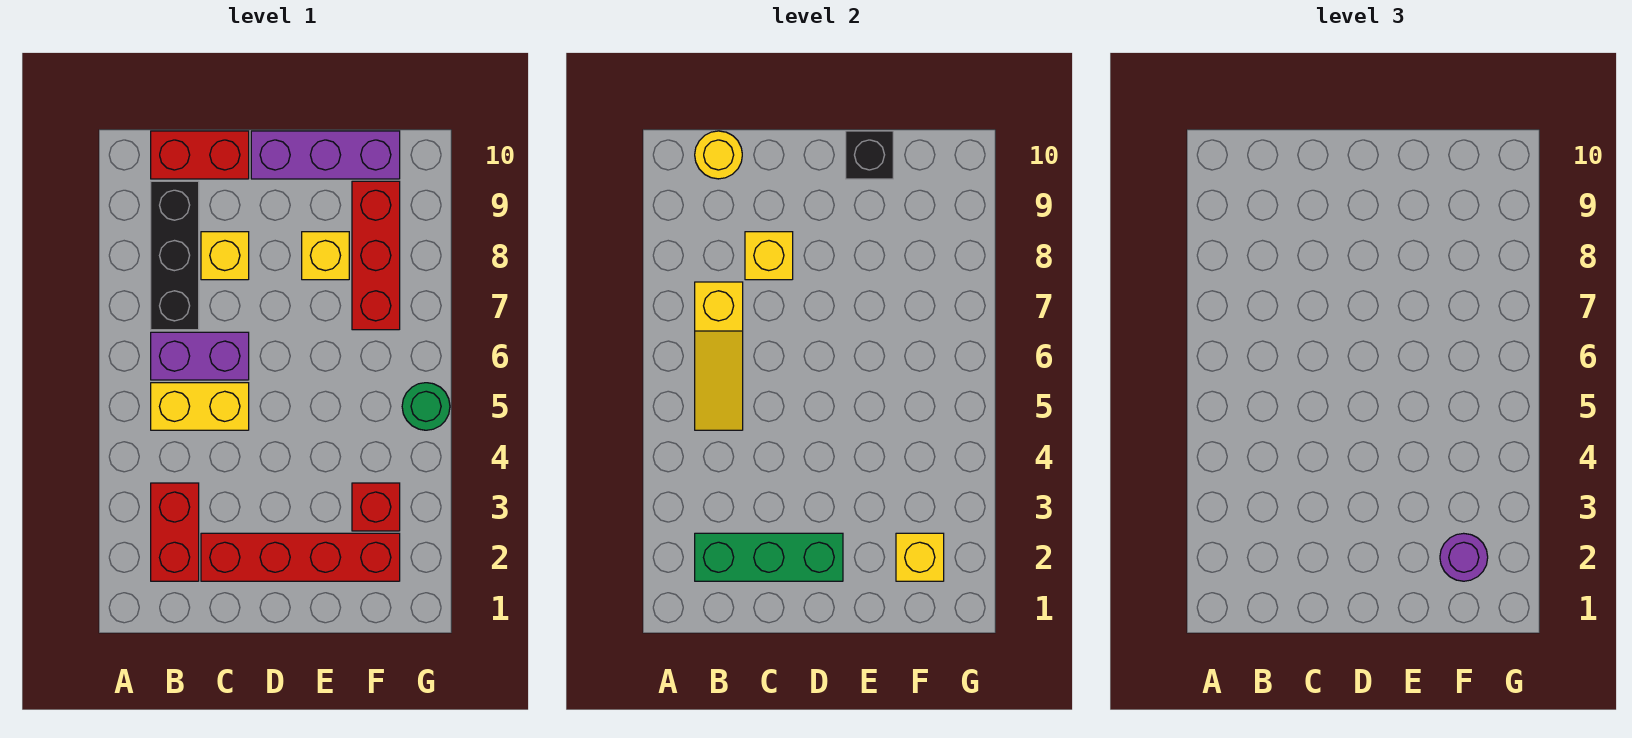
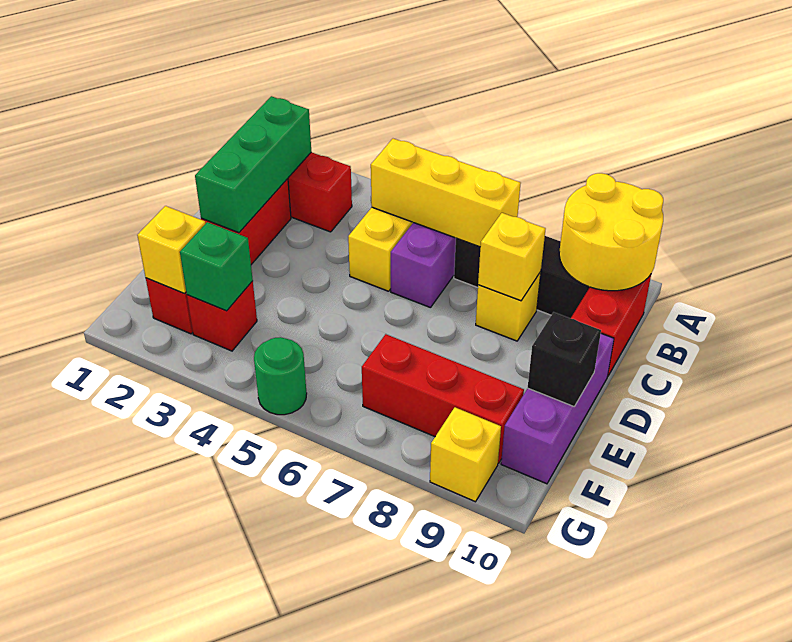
yellow 1x3 slope [695,282,743,430] -> yellow 1x3 brick [371,139,521,247]
yellow 1x1 round brick [695,131,742,179] -> yellow 2x2 round brick [559,173,663,291]
yellow 1x1 brick [302,232,349,280] -> yellow 1x1 brick moved to [430,407,501,502]
purple 1x1 round brick [1440,533,1488,581] -> none
none -> green 1x1 brick [180,222,253,311]

